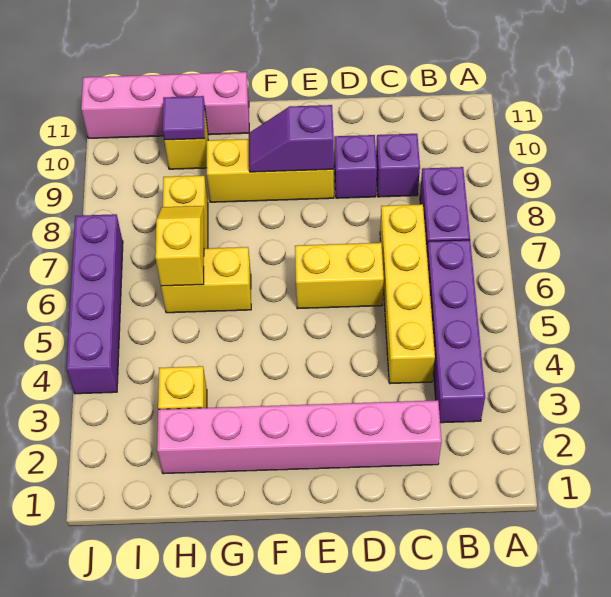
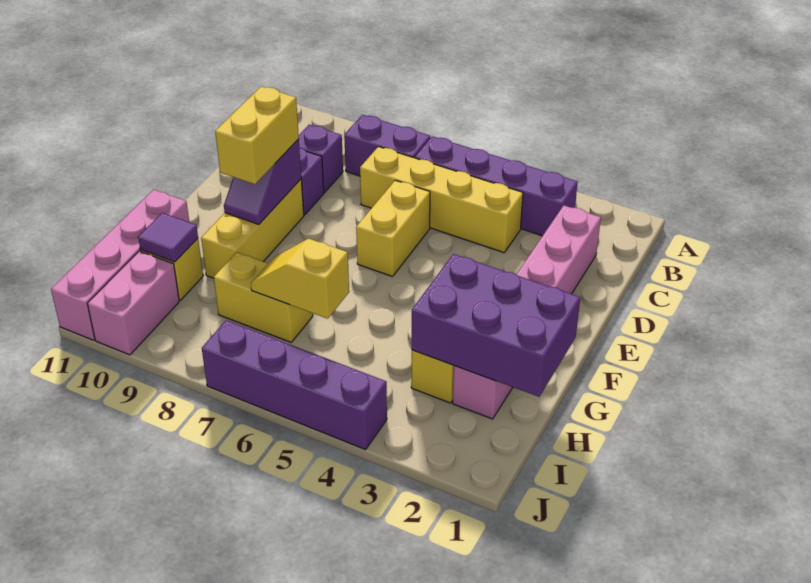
none -> purple 2x3 brick [412,254,580,397]
yellow 1x2 brick [161,247,251,313] -> yellow 1x2 brick moved to [215,87,299,184]
none -> pink 1x2 brick [87,251,179,355]

